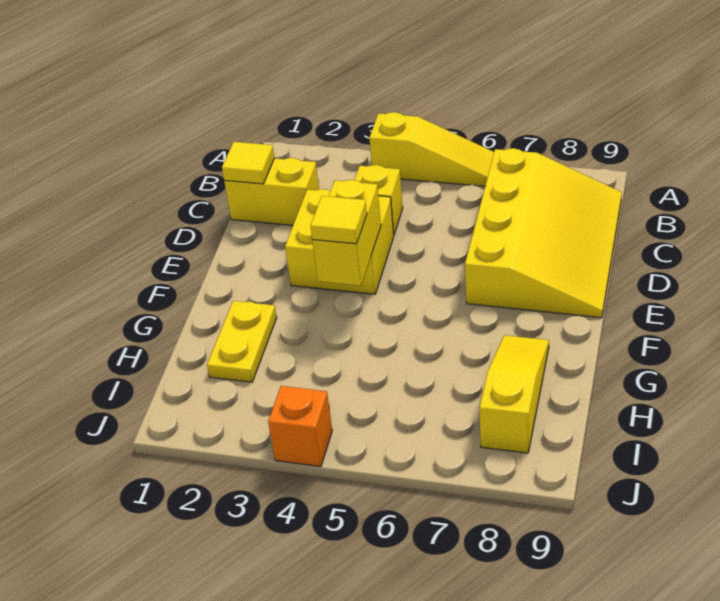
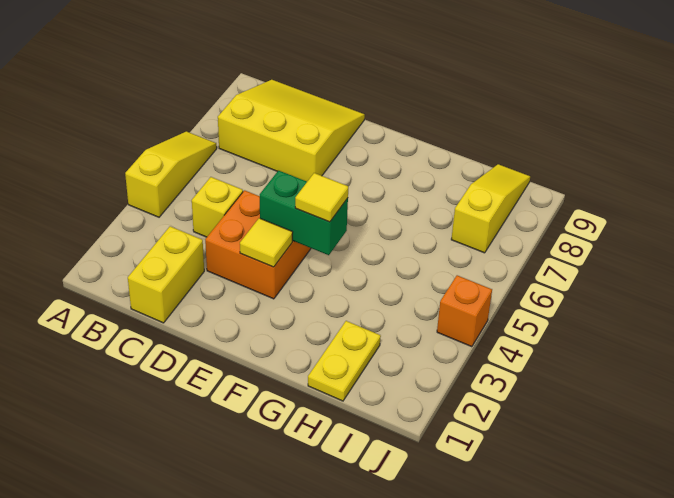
yellow 3x4 slope [465,148,622,318] -> yellow 3x3 slope [218,80,365,181]
yellow 1x1 tile [222,142,274,184] -> yellow 1x1 tile moved to [240,218,293,267]
yellow 2x2 brick [285,189,394,294] -> orange 2x2 brick [205,190,311,299]
yellow 1x2 brick [312,180,381,286] -> green 1x2 brick [260,171,348,255]
yellow 1x2 plate [207,301,277,382] -> yellow 1x2 plate turned to [308,321,381,401]
yellow 1x3 slope [479,335,549,453] -> yellow 1x3 slope turned to [451,164,530,253]

